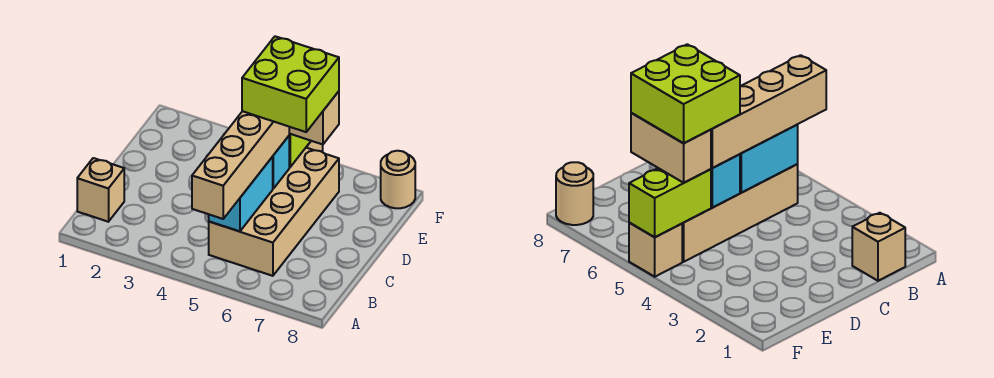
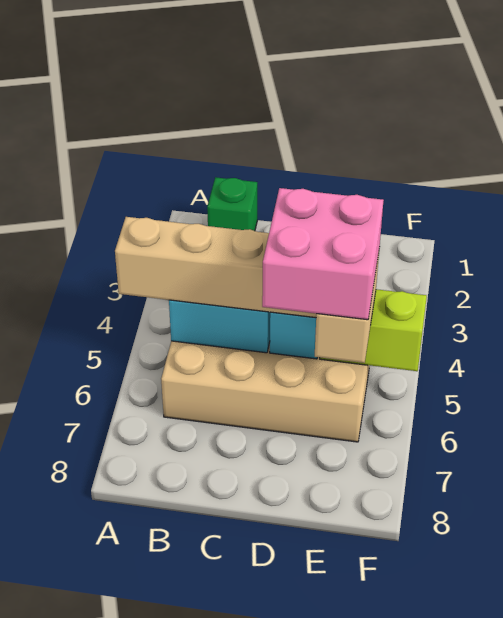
tan 1x1 brick [77,158,124,222] -> green 1x1 brick [207,177,257,231]
lime 2x2 brick [242,36,339,132] -> pink 2x2 brick [262,188,384,320]
tan 1x1 brick [629,223,682,277] -> none
tan 1x1 round brick [381,151,415,208] -> none

